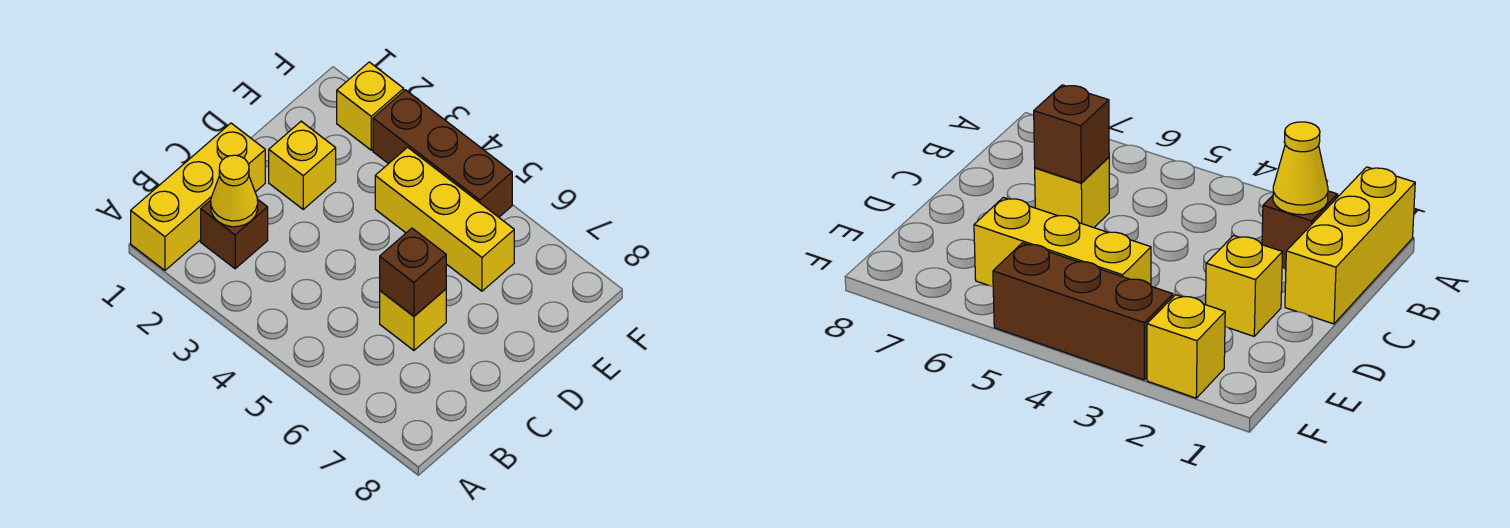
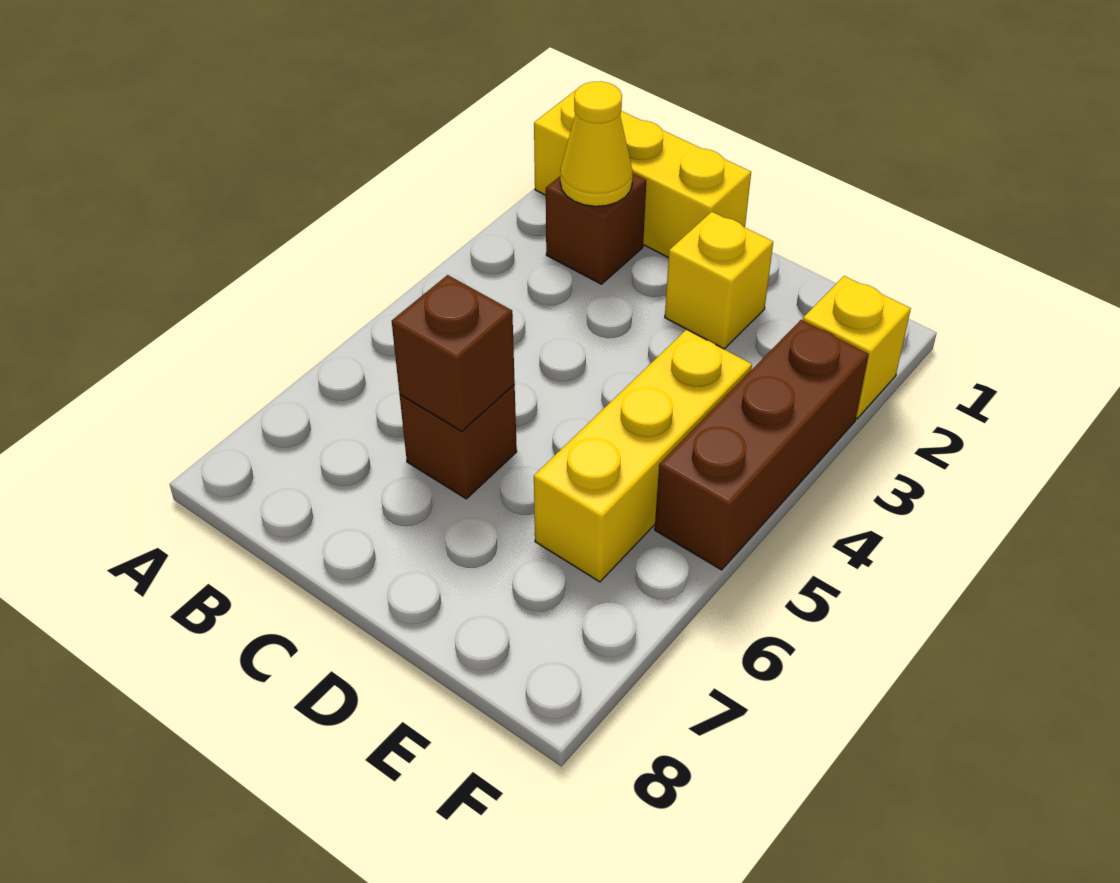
yellow 1x1 brick [380,289,446,350] -> brown 1x1 brick [400,385,517,499]

